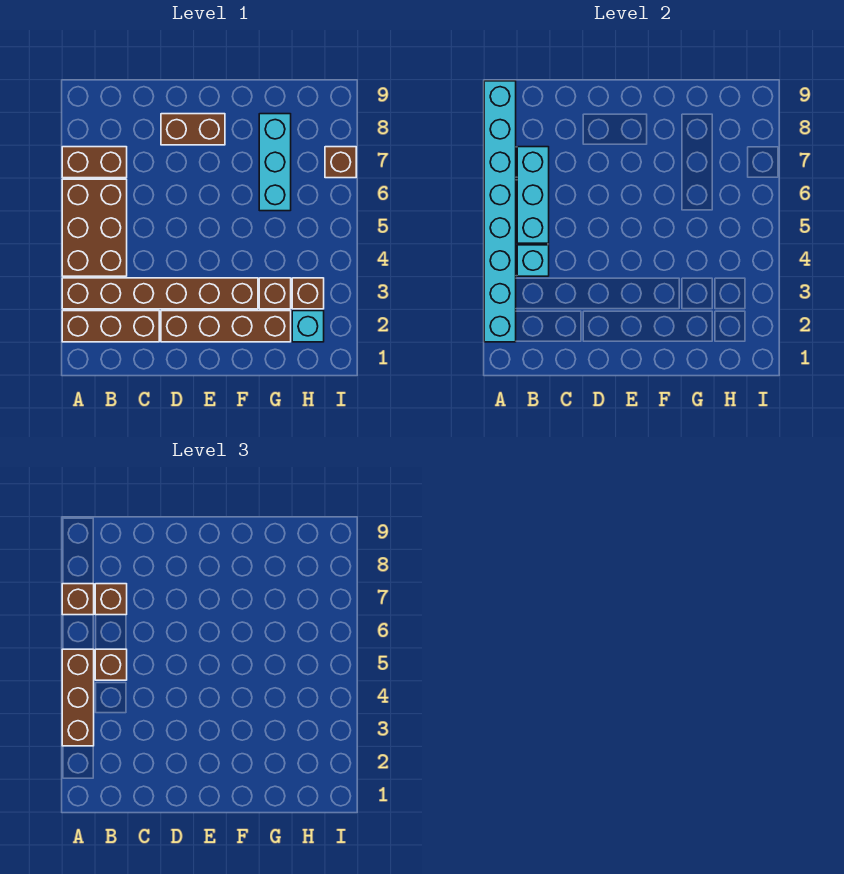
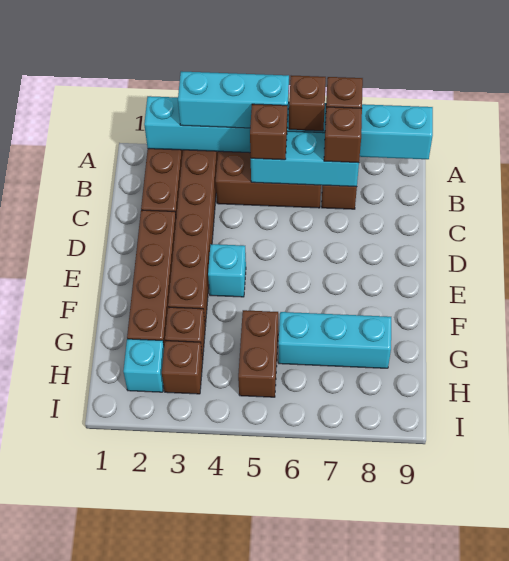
brown 1x3 brick [62,649,94,746] -> cyan 1x3 brick [178,71,289,128]
cyan 1x1 brick [517,245,549,276] -> cyan 1x1 brick moved to [208,244,246,297]
brown 1x2 brick [161,114,225,145] -> brown 1x2 brick moved to [238,310,278,397]
brown 1x1 brick [325,147,356,178] -> brown 1x1 brick moved to [289,76,326,131]

